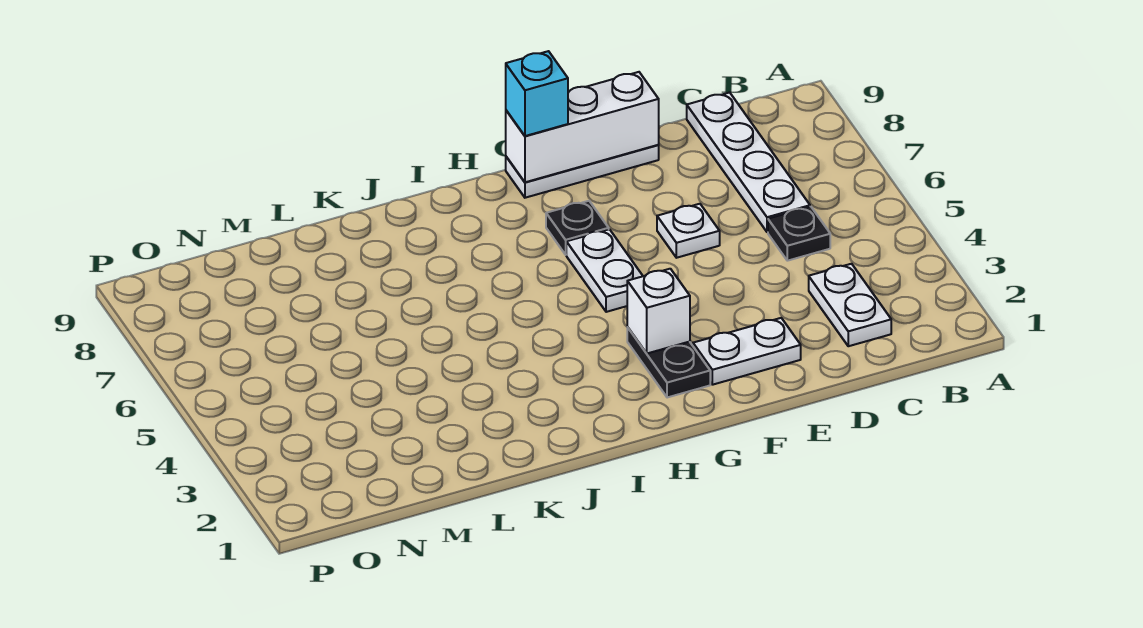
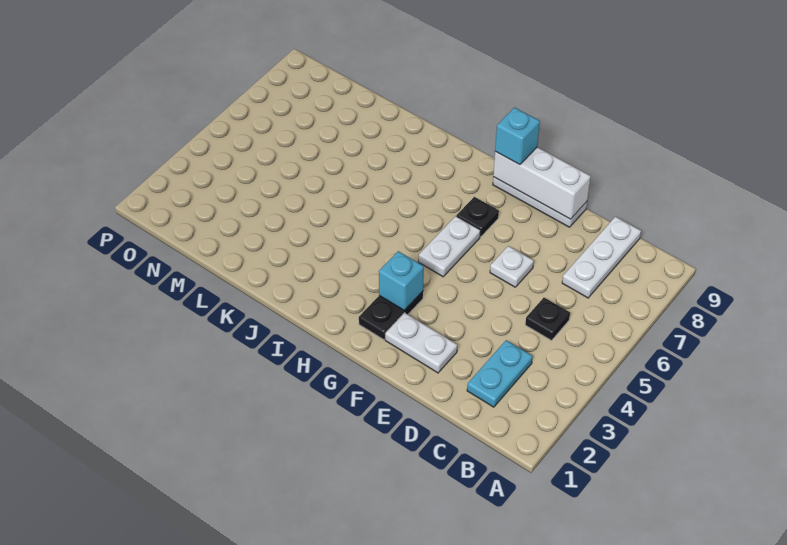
white 1x2 plate [809,264,891,346] -> cyan 1x2 plate [467,340,533,407]
white 1x4 plate [687,92,810,232] -> white 1x3 plate [562,217,641,298]
white 1x1 brick [627,269,690,353] -> cyan 1x1 brick [379,251,424,310]

